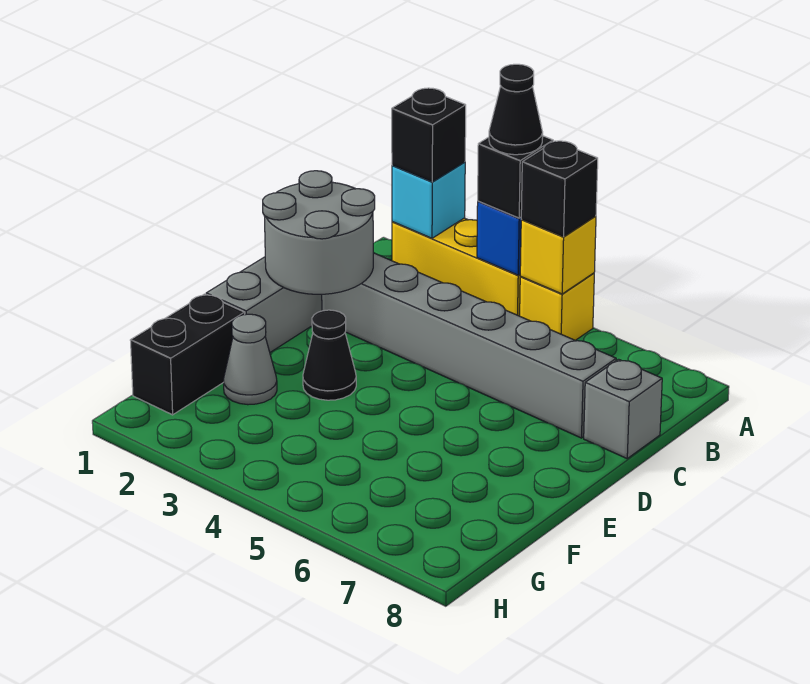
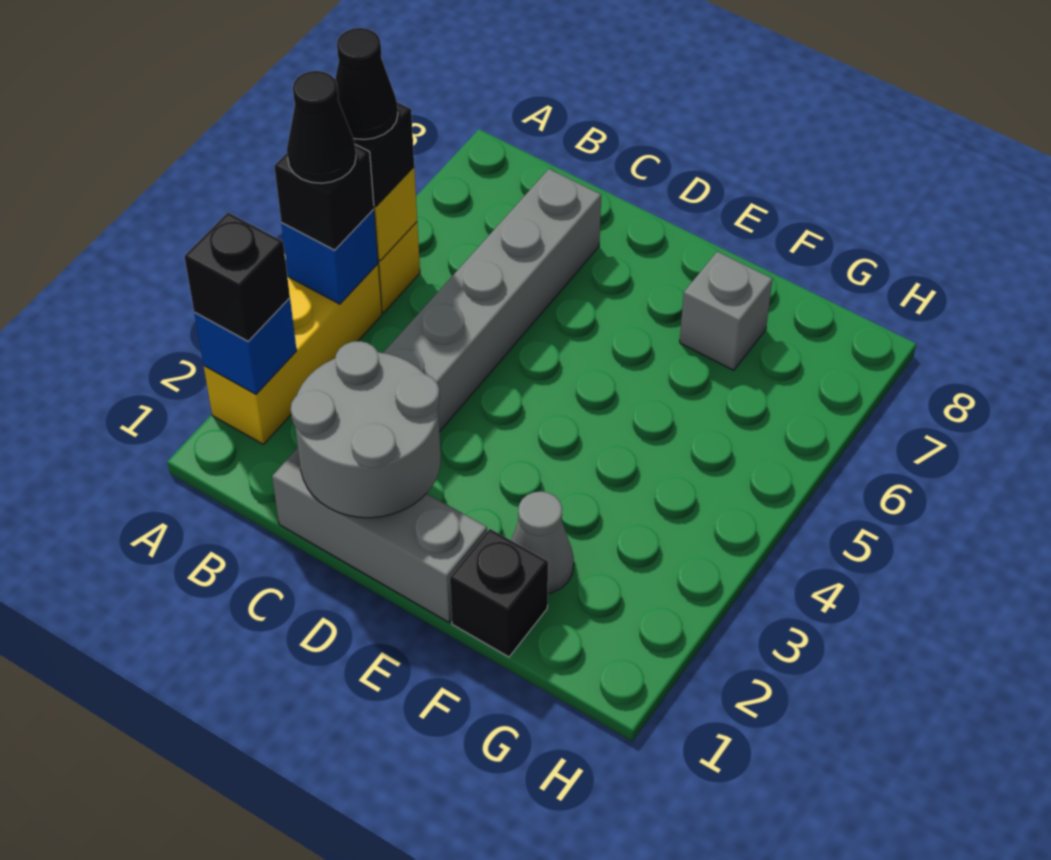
cyan 1x1 brick [392,162,465,238] -> blue 1x1 brick [194,298,297,394]
grey 1x1 brick [584,359,662,458] -> grey 1x1 brick moved to [680,252,772,370]
black 1x1 cone [303,310,356,400] -> black 1x1 cone moved to [335,28,398,139]
black 1x2 brick [130,294,245,415] -> black 1x1 brick [450,529,548,657]

